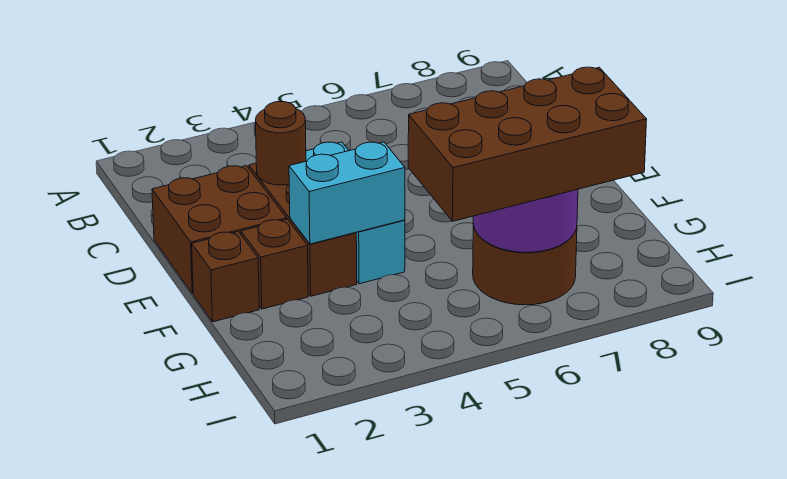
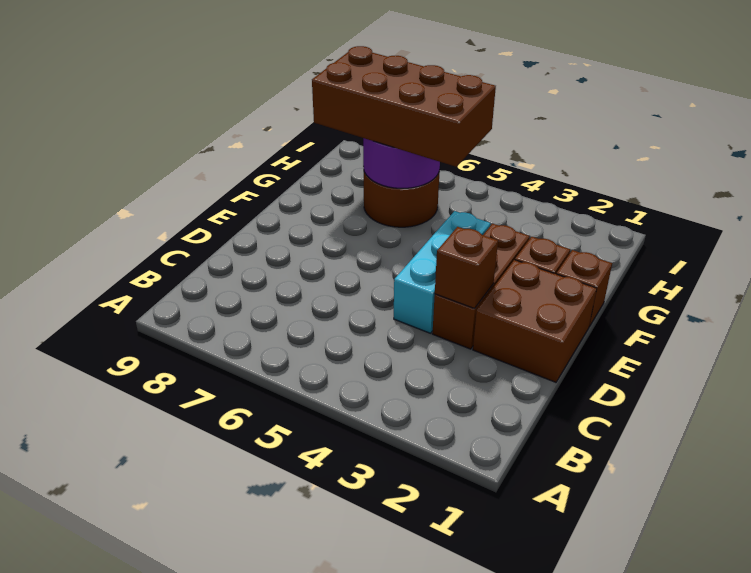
brown 1x1 round brick [256,101,306,185] -> brown 1x1 brick [435,227,498,308]
cyan 1x2 brick [289,142,405,244] -> none

